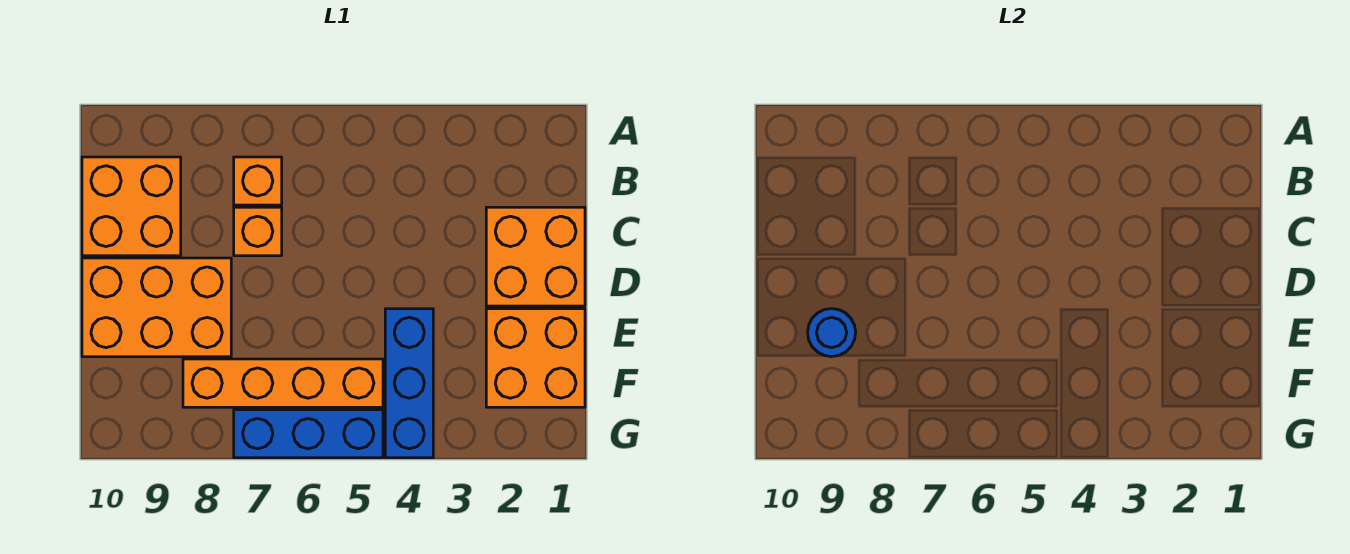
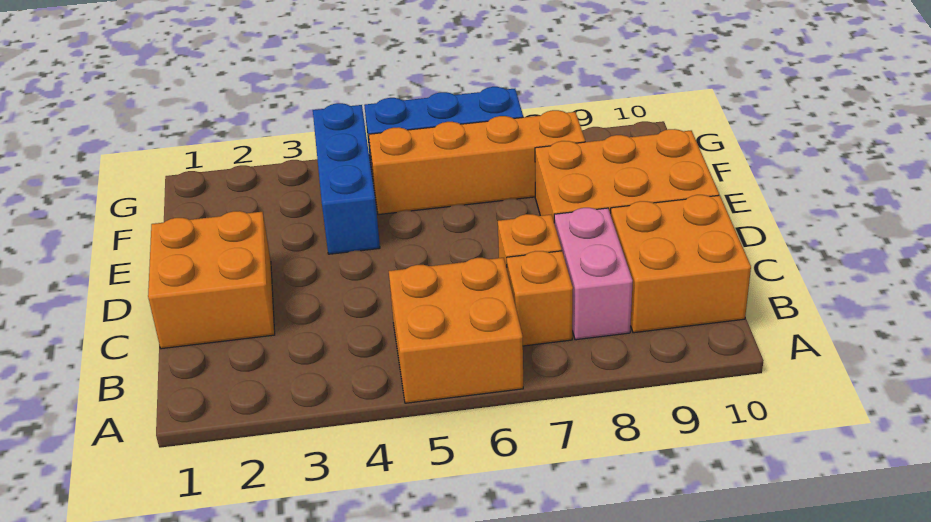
none -> pink 1x2 brick [554,208,633,340]
orange 2x2 brick [486,309,585,407] -> orange 2x2 brick moved to [389,258,523,403]
blue 1x1 round brick [808,309,856,357] -> none

